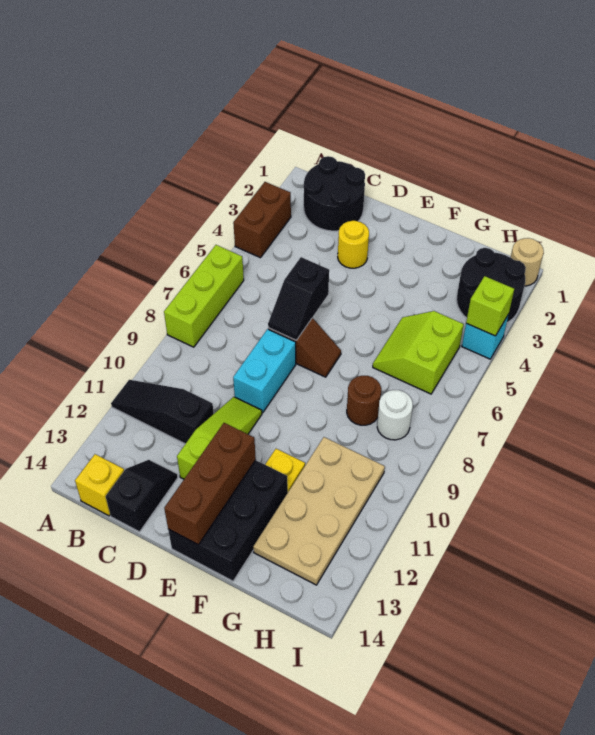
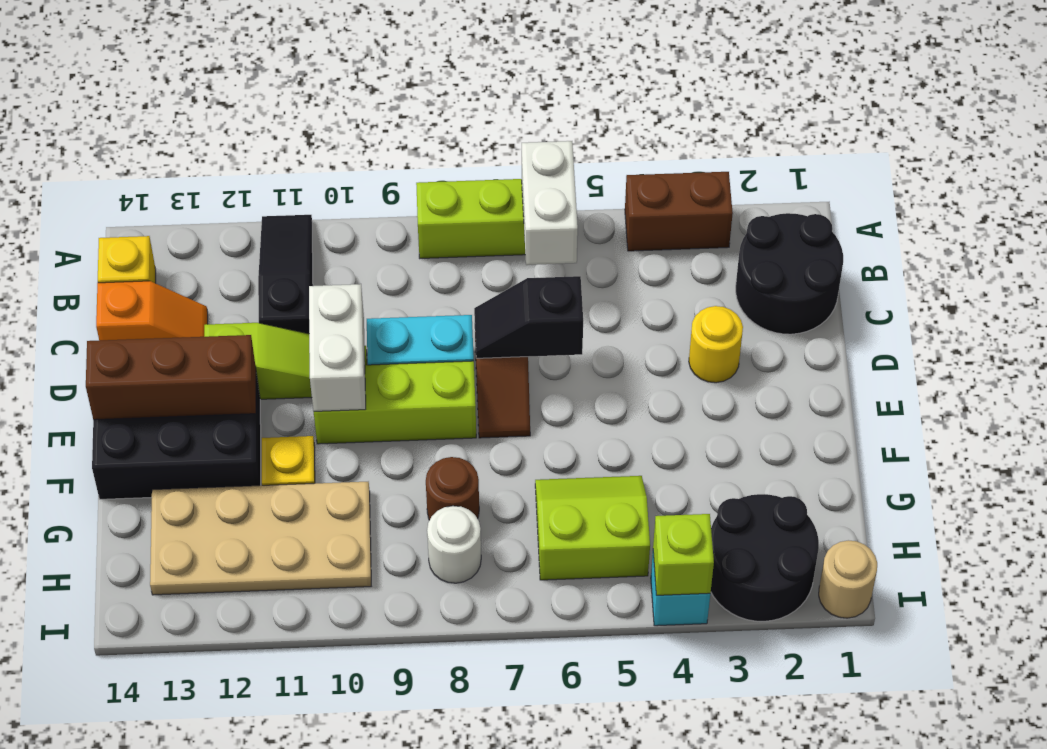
none -> white 1x2 brick [522,141,578,265]
black 1x2 slope [106,460,178,532] -> orange 1x2 slope [96,281,208,340]
none -> white 1x2 brick [309,284,366,411]
none -> lime 1x3 brick [314,361,476,444]

